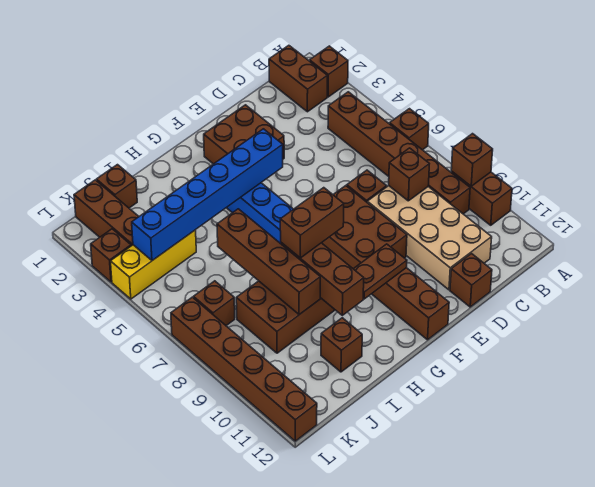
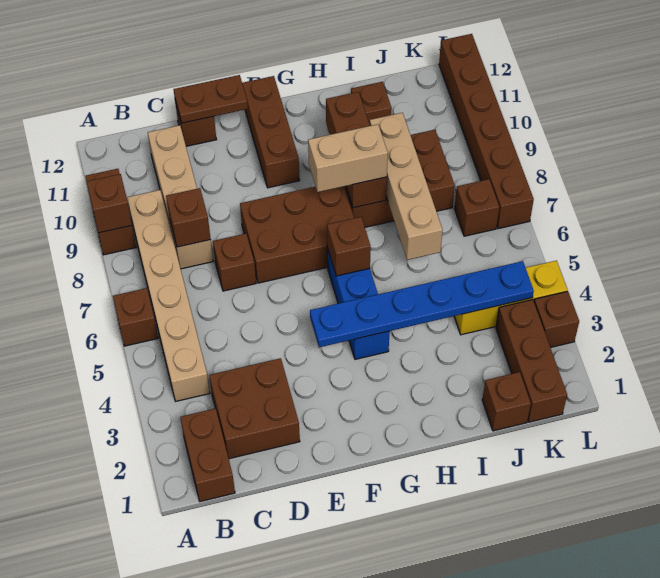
brown 1x1 brick [310,46,348,97] -> brown 1x1 brick moved to [327,217,371,276]
brown 1x6 brick [328,92,470,214] -> tan 1x6 brick [127,190,210,401]
tan 2x4 brick [367,186,492,290] -> tan 1x4 brick [148,125,213,269]
brown 2x2 brick [204,105,284,164] -> brown 2x2 brick moved to [209,358,300,459]
brown 2x3 brick [322,186,407,269] -> brown 2x3 brick turned to [240,187,354,283]
blue 1x6 brick [132,129,283,261] -> blue 1x6 plate [310,261,534,347]
brown 1x2 plate [354,244,407,299] -> brown 1x2 plate moved to [173,75,248,123]
brown 1x2 brick [280,188,344,258] -> tan 1x2 brick [308,124,388,192]
brown 1x4 brick [217,209,320,315] -> tan 1x4 brick [370,113,443,260]

